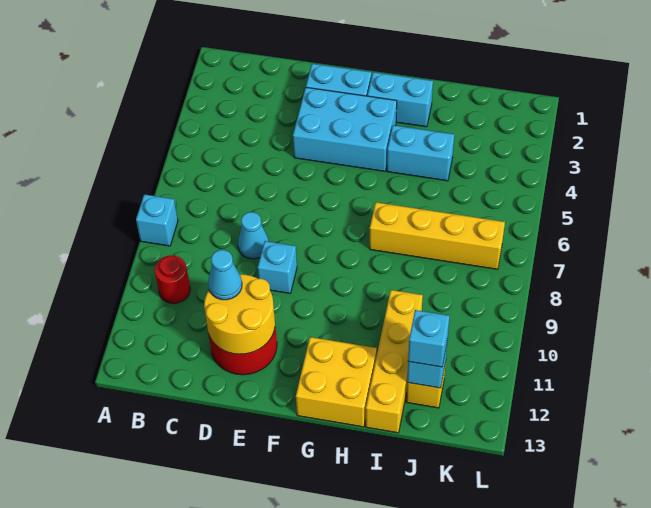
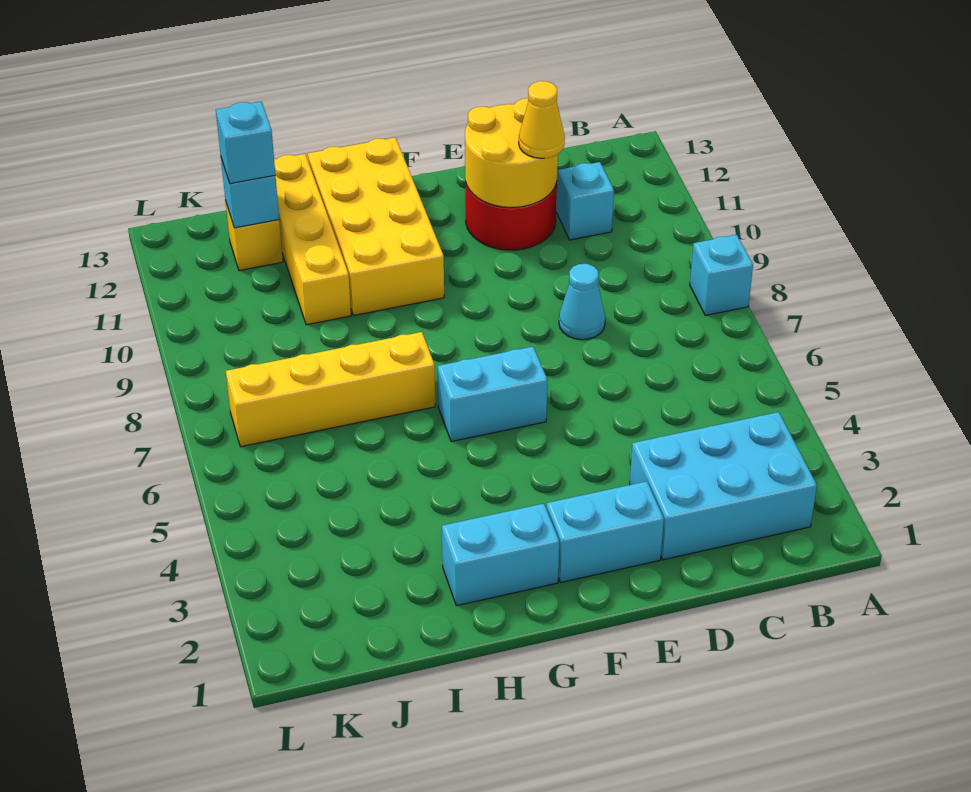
red 1x1 round brick [155,255,190,303] -> none
cyan 1x1 cone [208,250,242,300] -> yellow 1x1 cone [519,81,565,158]
cyan 2x3 brick [293,87,397,171] -> cyan 2x3 brick moved to [630,412,817,560]
cyan 1x1 brick [258,241,297,293] -> cyan 1x1 brick moved to [556,162,614,240]
yellow 2x2 brick [296,337,377,427] -> yellow 2x4 brick [308,137,444,315]
cyan 1x2 brick [387,125,454,181] -> cyan 1x2 brick moved to [438,347,548,442]

